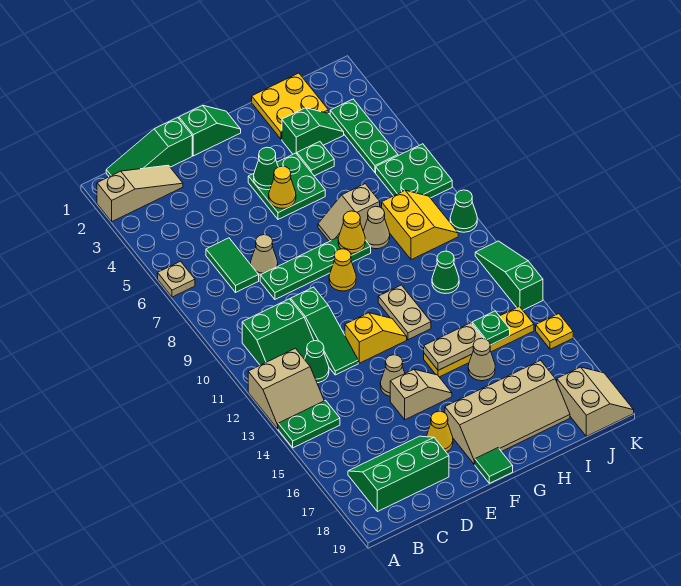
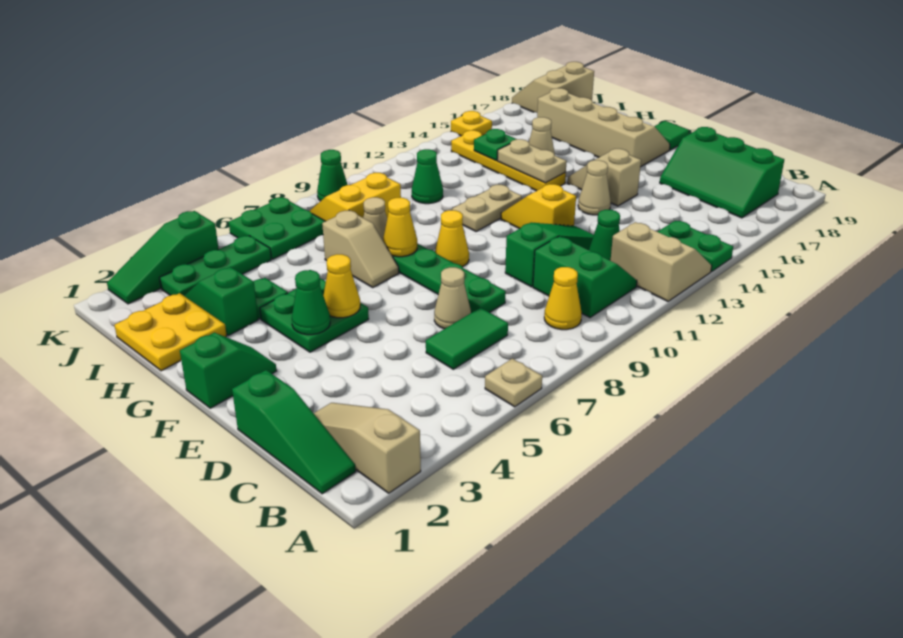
green 1x2 slope [179,105,241,156] -> green 1x2 slope turned to [180,333,277,408]
yellow 1x1 cone [426,411,453,452] -> yellow 1x1 cone moved to [544,267,582,330]
green 1x3 slope [475,241,543,310] -> green 1x3 slope moved to [107,211,219,304]

